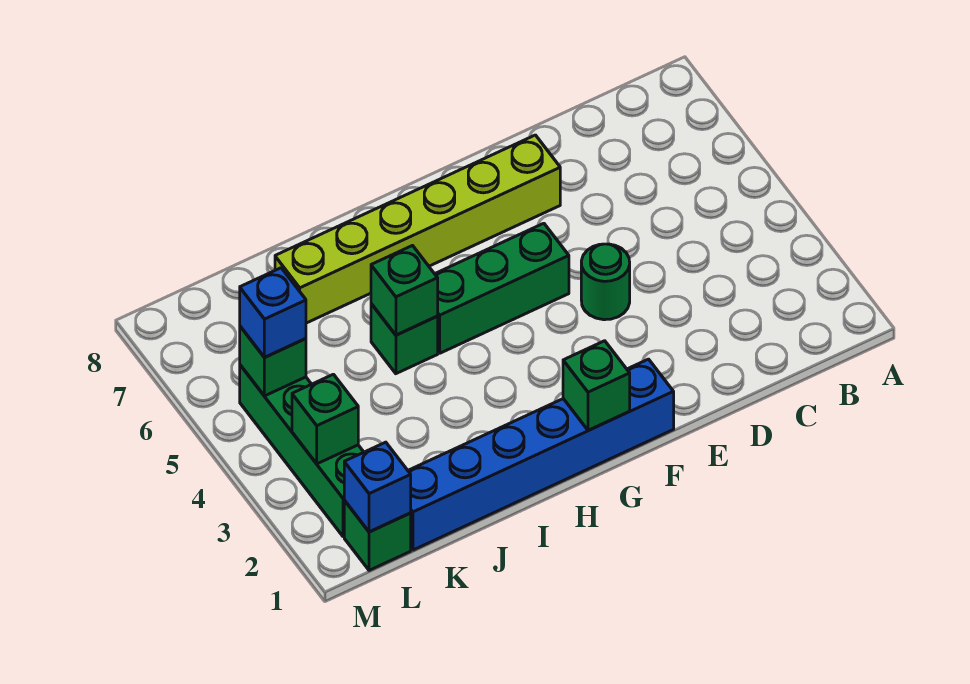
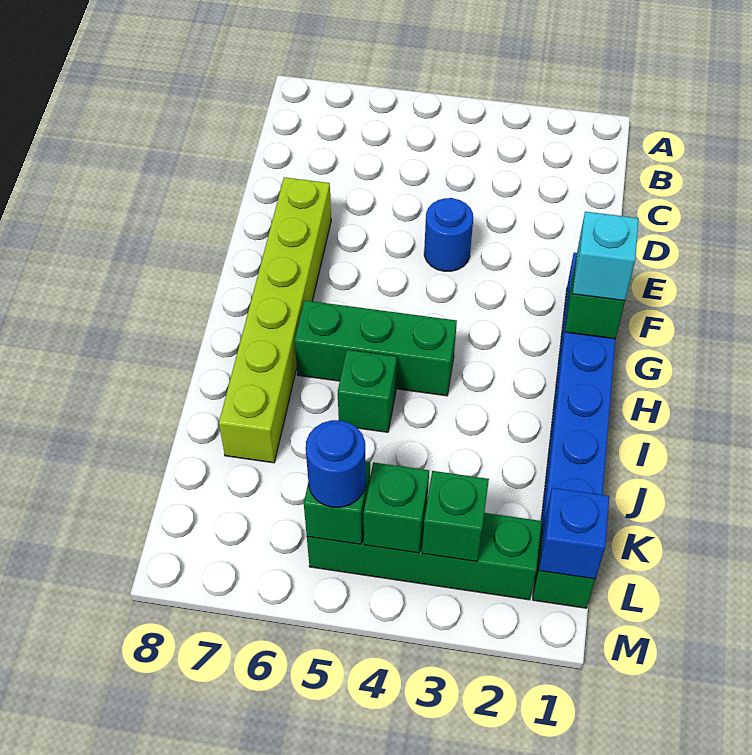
green 1x1 round brick [581,244,630,320] -> blue 1x1 round brick [424,198,473,271]
green 1x3 brick [435,223,569,353] -> green 1x3 brick turned to [295,300,457,396]
none -> cyan 1x1 brick [573,212,639,301]
green 1x1 brick [371,246,438,335] -> green 1x1 brick moved to [364,462,429,553]
blue 1x1 brick [240,268,306,357] -> blue 1x1 round brick [306,420,366,507]

